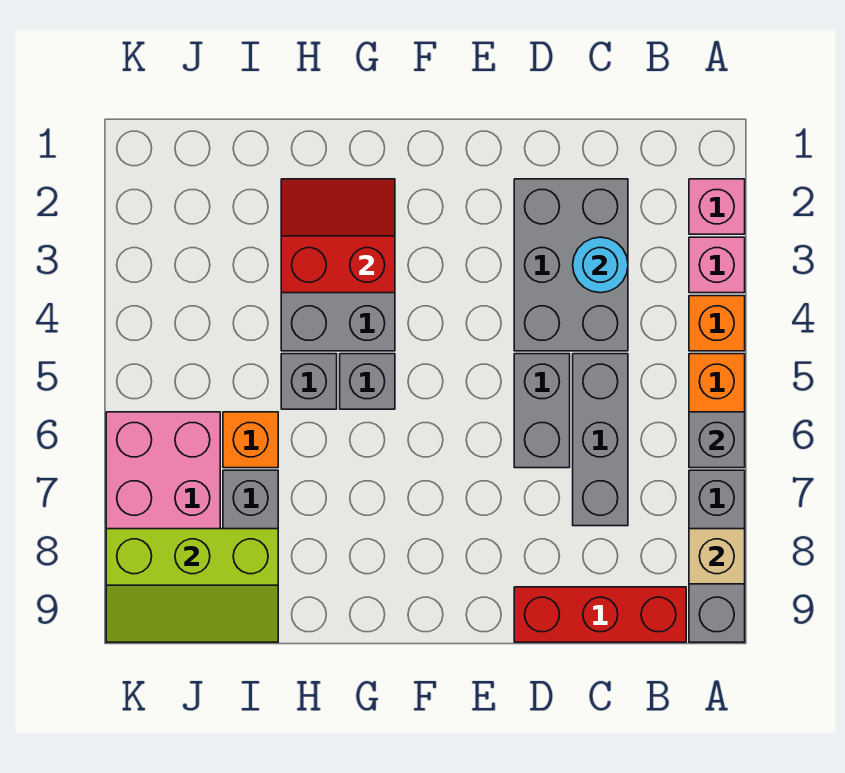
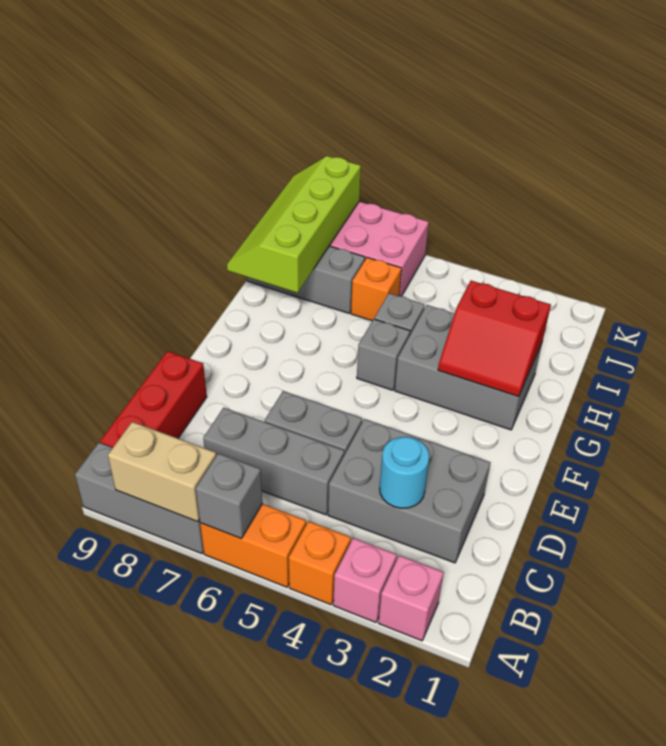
tan 1x1 brick [689,529,745,584] -> tan 1x2 brick [108,422,216,522]
red 2x2 slope [281,179,395,293] -> red 2x2 slope turned to [438,281,551,397]
lime 2x3 slope [106,529,278,642] -> lime 2x4 slope [227,156,361,293]

